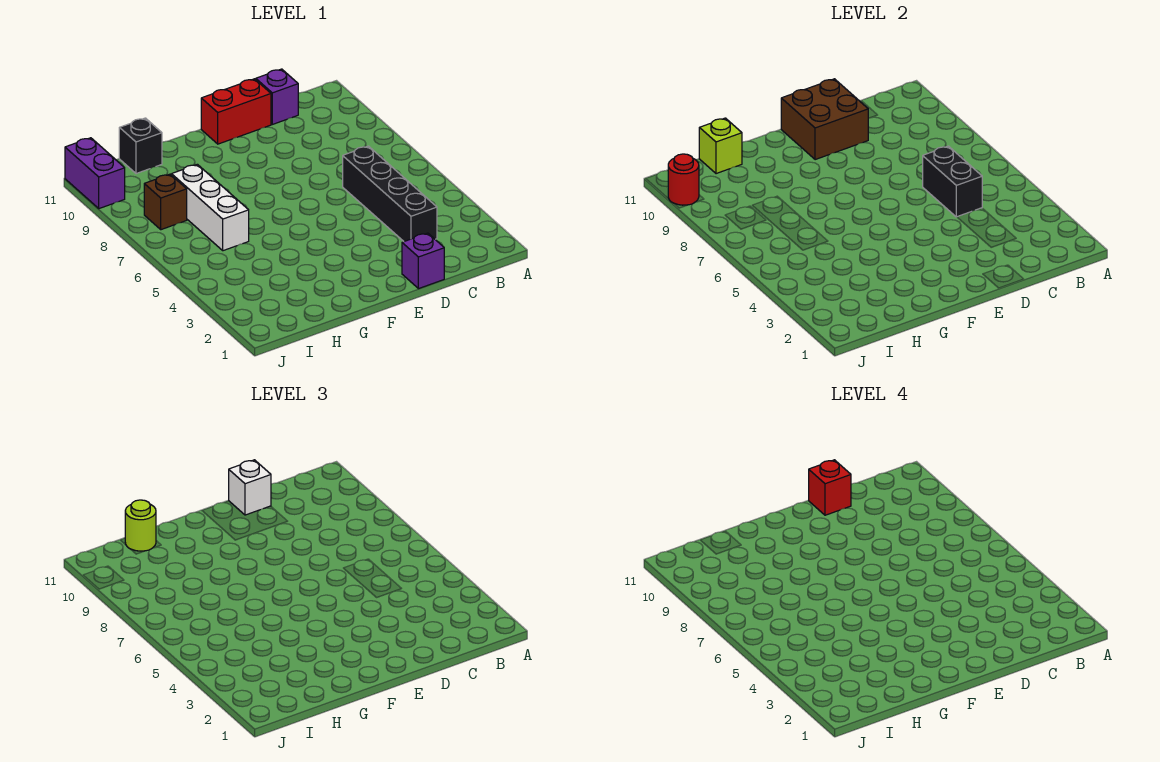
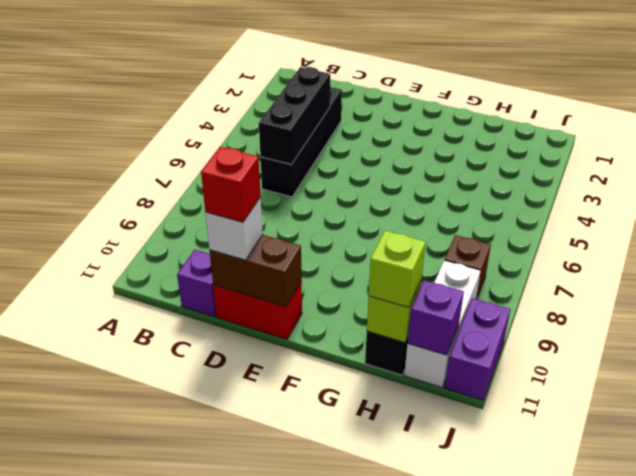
black 1x2 brick [923,146,982,217] -> black 1x3 brick [259,67,330,165]
purple 1x1 brick [402,233,444,289] -> purple 1x1 brick moved to [408,280,464,355]
brown 2x2 brick [781,79,868,160] -> brown 1x2 brick [209,235,302,307]
white 1x3 brick [172,164,249,251] -> white 1x3 brick moved to [404,260,481,387]
lime 1x1 round brick [125,500,156,551] -> lime 1x1 brick [369,231,426,307]
red 1x1 round brick [668,154,699,205] -> none

